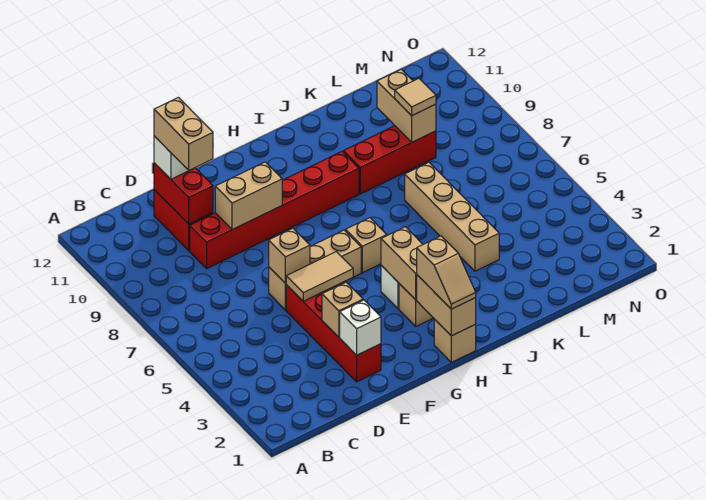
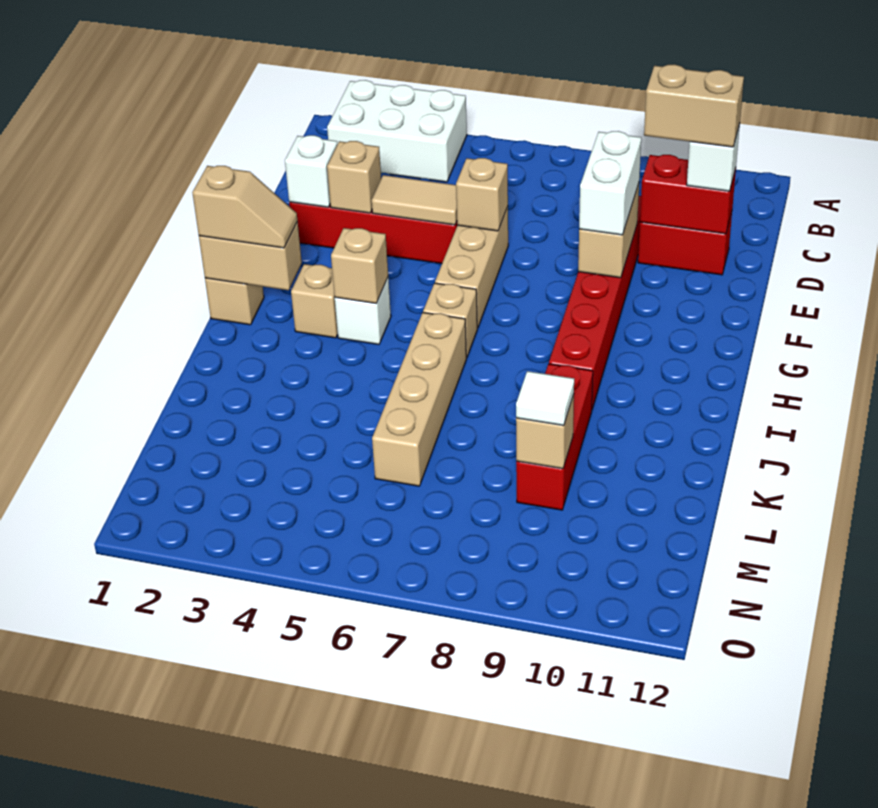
none -> white 2x3 brick [327,80,467,182]
tan 1x2 tile [286,252,353,301] -> tan 1x2 tile turned to [372,175,457,225]
none -> white 1x2 brick [579,131,641,235]
tan 1x2 slope [417,236,476,309] -> tan 1x2 slope turned to [192,166,298,248]
tan 1x2 brick [381,227,423,300] -> tan 1x1 brick [331,228,388,303]
tan 1x4 brick [405,162,499,271] -> tan 1x4 brick turned to [372,313,466,486]
tan 1x2 brick [377,69,436,142] -> tan 1x1 brick [516,394,574,469]
tan 1x1 tile [395,79,436,116] -> white 1x1 tile [516,371,574,426]

